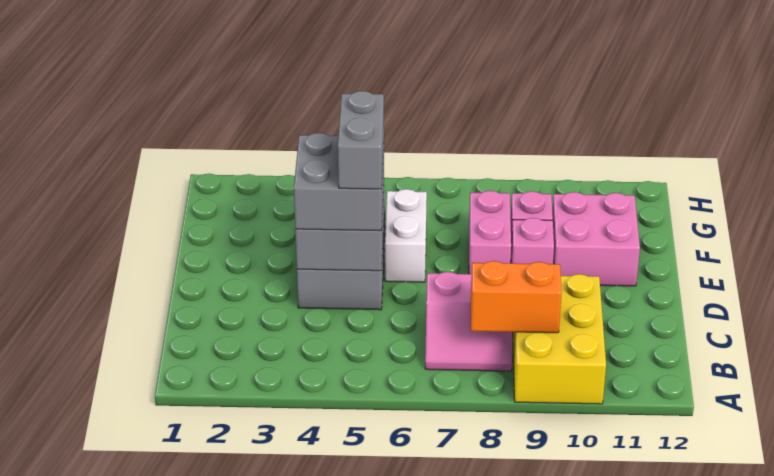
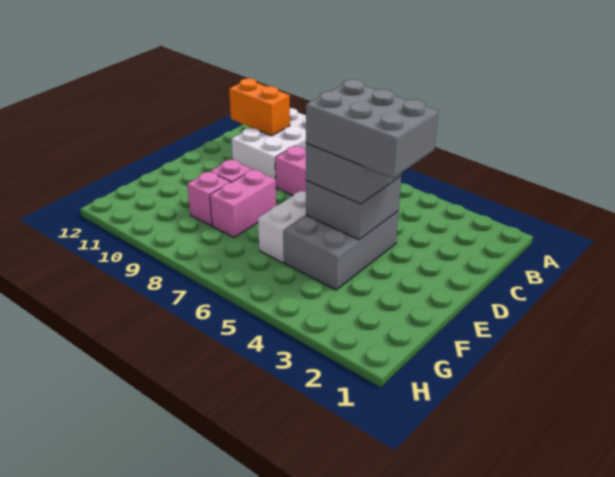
yellow 2x3 brick [513,274,606,404] -> white 2x3 brick [232,108,306,179]
orange 1x2 brick [471,261,562,333] -> orange 1x2 brick moved to [229,78,290,136]
grey 1x2 brick [338,91,384,189] -> grey 2x3 brick [306,79,438,178]
pink 2x2 brick [552,192,640,286] -> none

